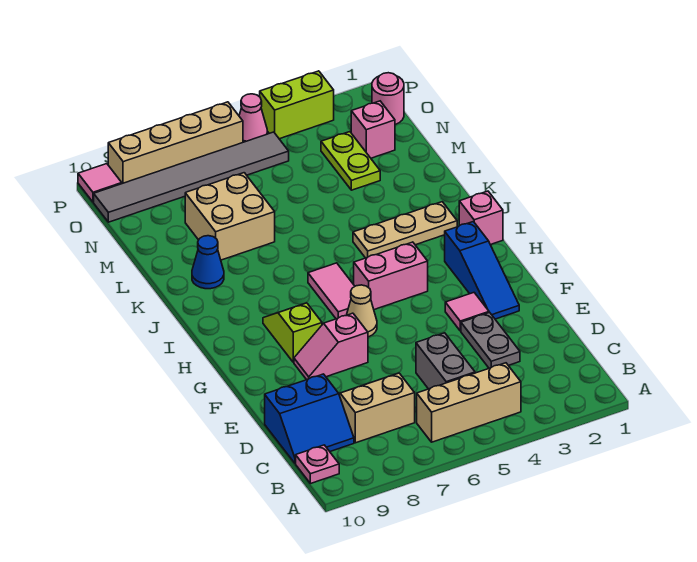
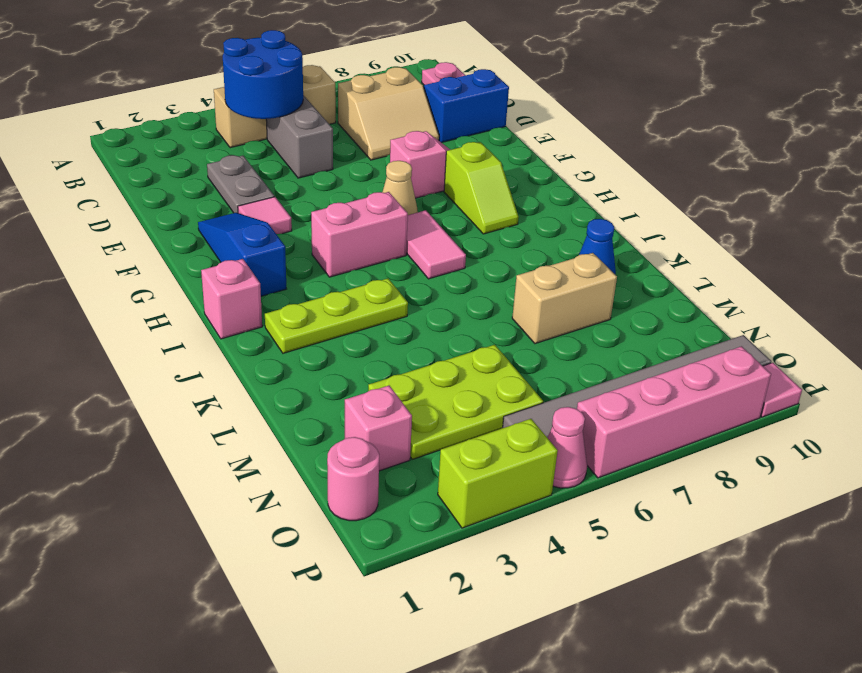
none -> blue 2x2 round brick [223,30,303,119]
tan 1x3 plate [353,202,457,258] -> lime 1x3 plate [265,279,408,353]
tan 2x2 brick [185,173,275,260] -> tan 1x2 brick [512,253,617,344]
lime 1x2 plate [321,132,380,190] -> lime 2x3 plate [368,345,543,459]
tan 1x4 brick [108,102,243,184] -> pink 1x4 brick [577,346,771,478]

